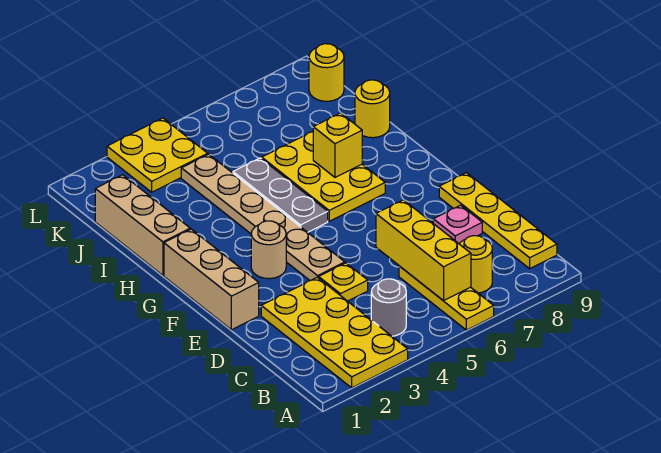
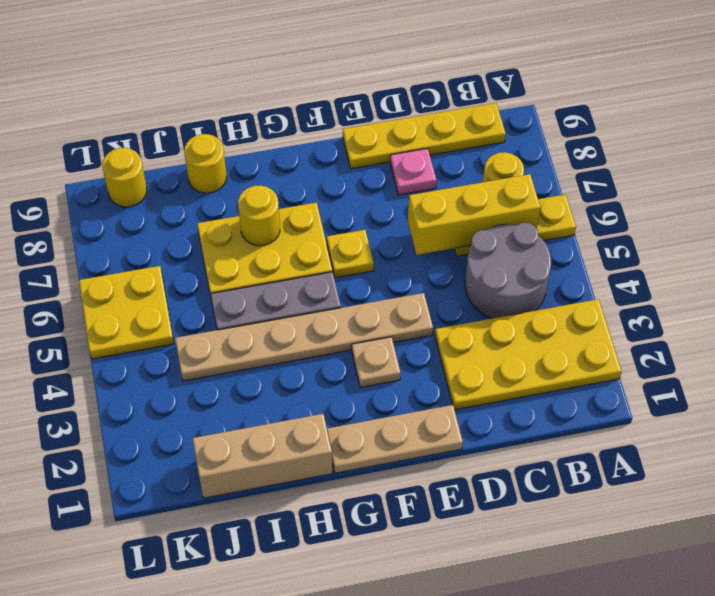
grey 1x1 round brick [371,279,406,336] -> grey 2x2 round brick [465,223,551,318]
yellow 1x1 plate [319,263,368,301] -> yellow 1x1 plate moved to [327,230,374,278]
tan 1x3 brick [164,229,259,330] -> tan 1x3 plate [327,405,463,473]
tan 1x1 round brick [251,221,286,279] -> tan 1x1 plate [352,337,400,388]
yellow 1x1 brick [313,113,362,177] -> yellow 1x1 round brick [238,186,280,246]
yellow 2x2 plate [107,118,208,192] -> yellow 2x2 plate moved to [79,266,174,359]

